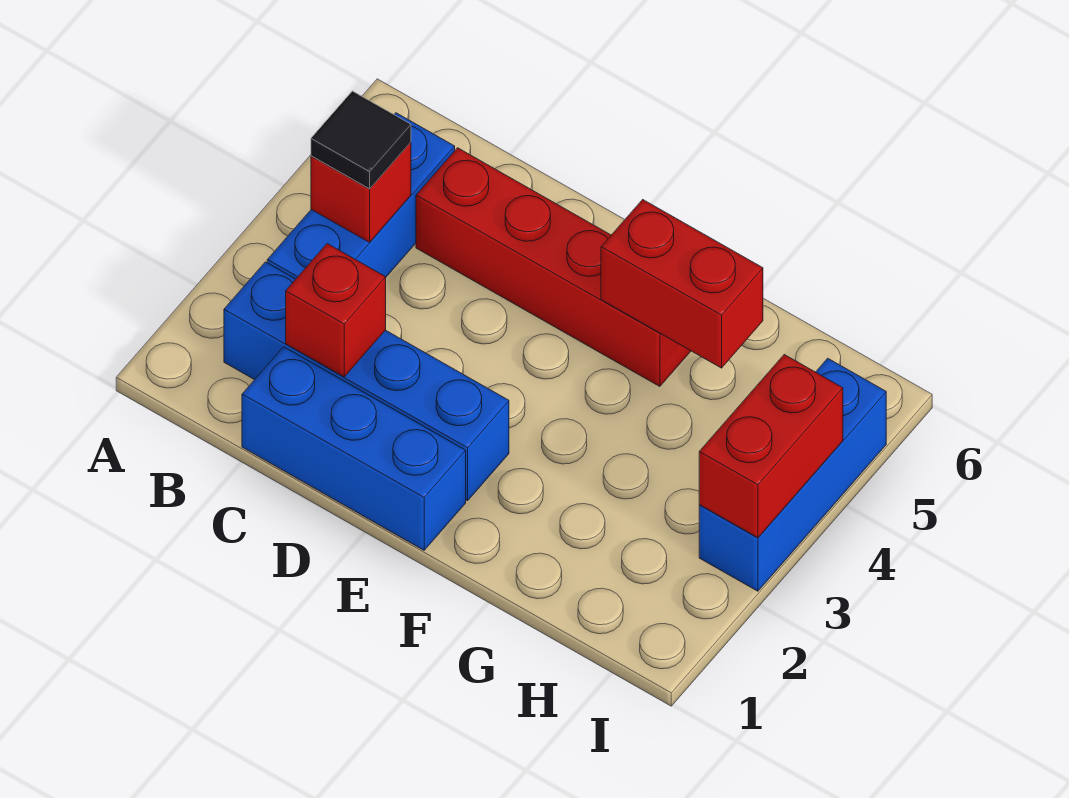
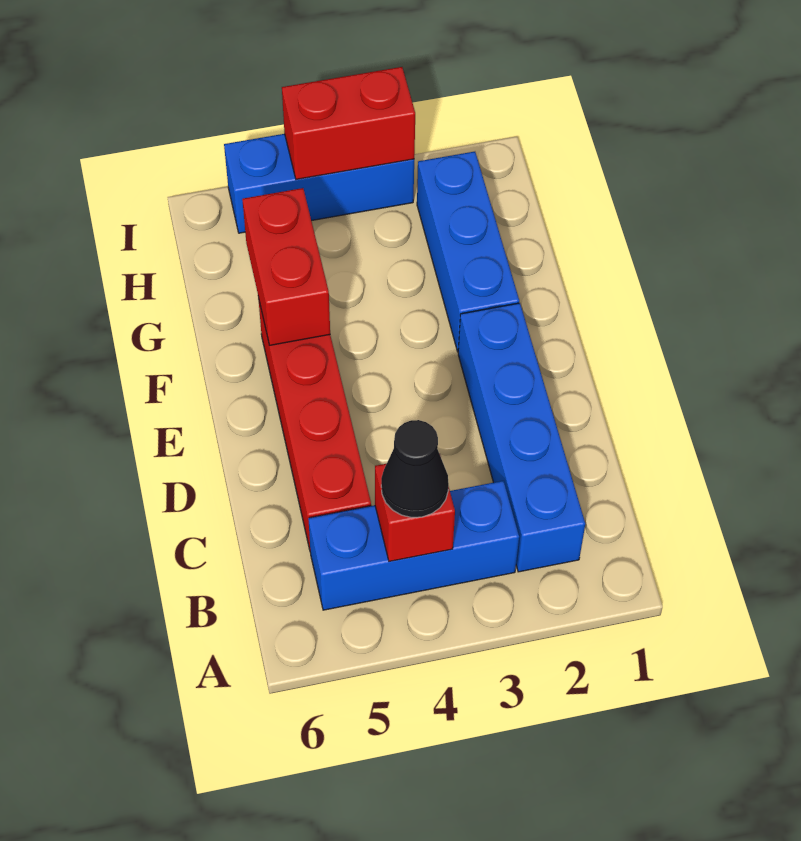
black 1x1 tile [311,91,411,189] -> black 1x1 cone [381,420,449,517]
blue 1x3 brick [242,347,466,550] -> blue 1x3 brick moved to [417,152,519,352]
red 1x1 brick [286,244,386,377] -> none

